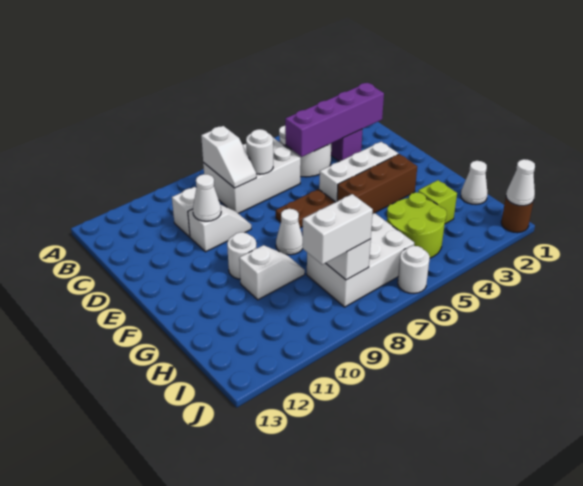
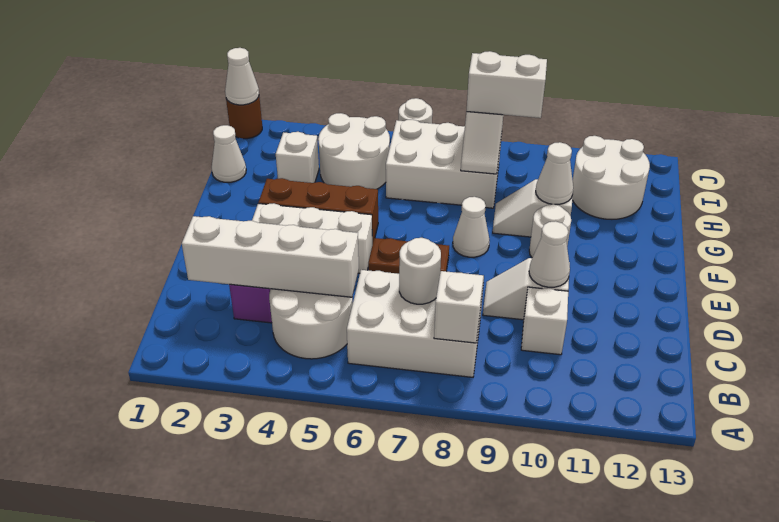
purple 1x4 brick [285,83,384,157] -> white 1x4 brick [182,216,359,297]
none -> white 1x1 cone [536,142,573,204]
lime 1x1 brick [418,180,457,224] -> white 1x1 brick [276,132,319,183]
lime 2x2 round brick [387,192,447,258] -> white 2x2 round brick [318,113,390,189]
none -> white 2x2 round brick [572,136,650,219]

